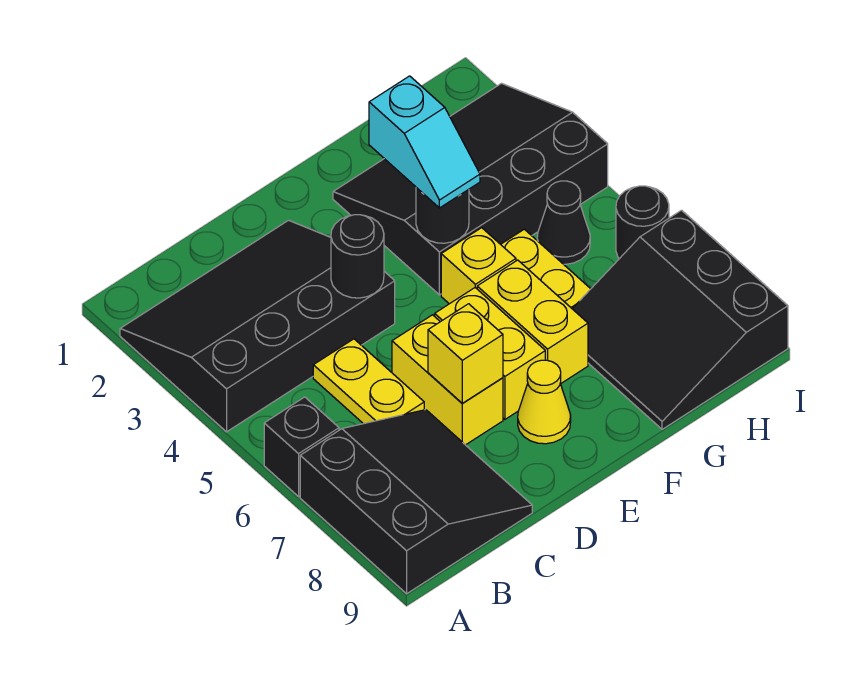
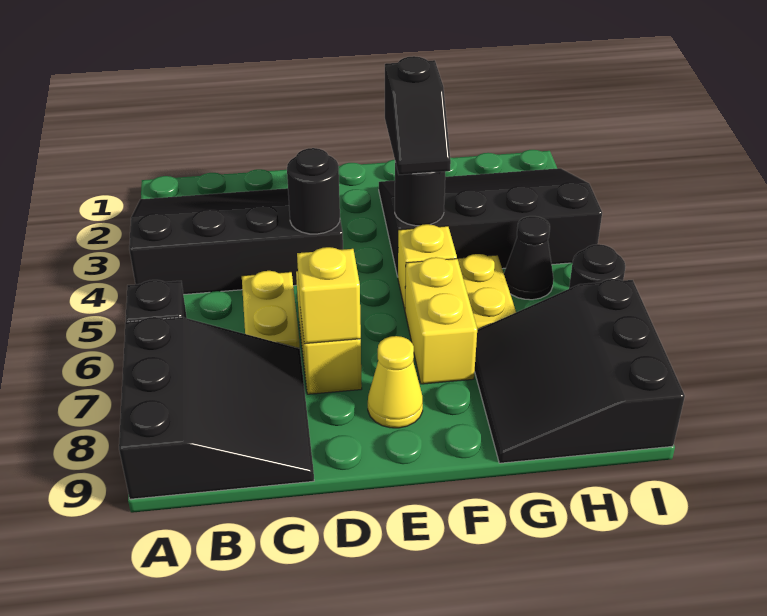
yellow 1x2 brick [435,288,545,419] -> none
cyan 1x2 slope [369,76,480,208] -> black 1x2 slope [385,56,451,175]

